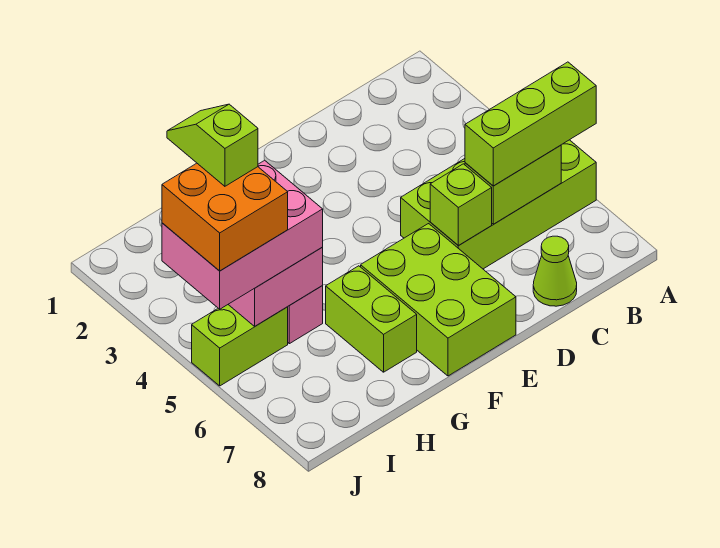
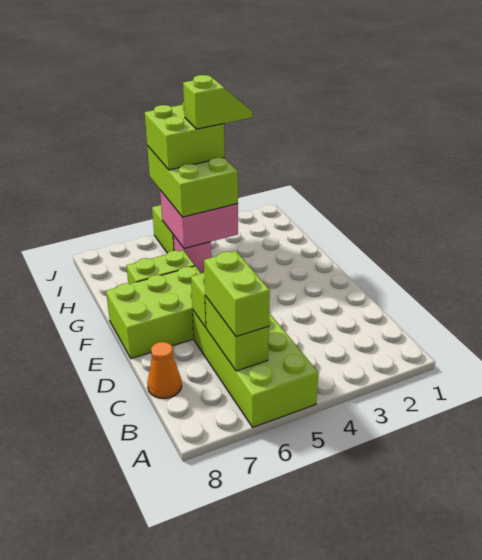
lime 1x3 brick [465,62,596,186] -> lime 1x2 brick [204,251,270,336]
lime 1x1 cone [533,236,577,306] -> orange 1x1 cone [147,342,182,398]
pink 2x3 brick [162,160,323,309] -> lime 2x3 brick [147,146,238,217]
orange 2x2 brick [162,163,288,271] -> lime 2x2 brick [145,102,224,170]

